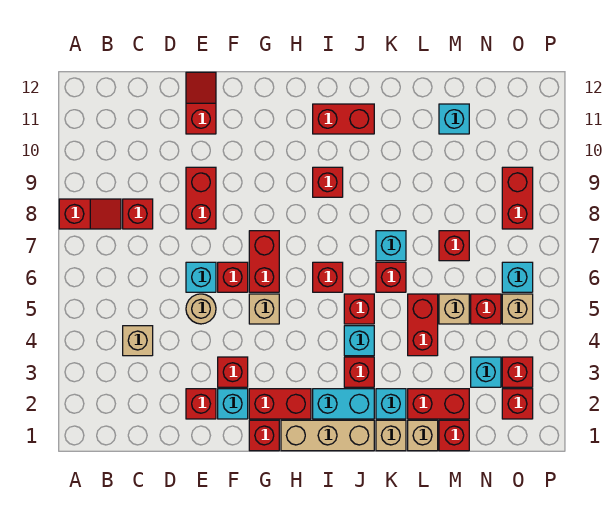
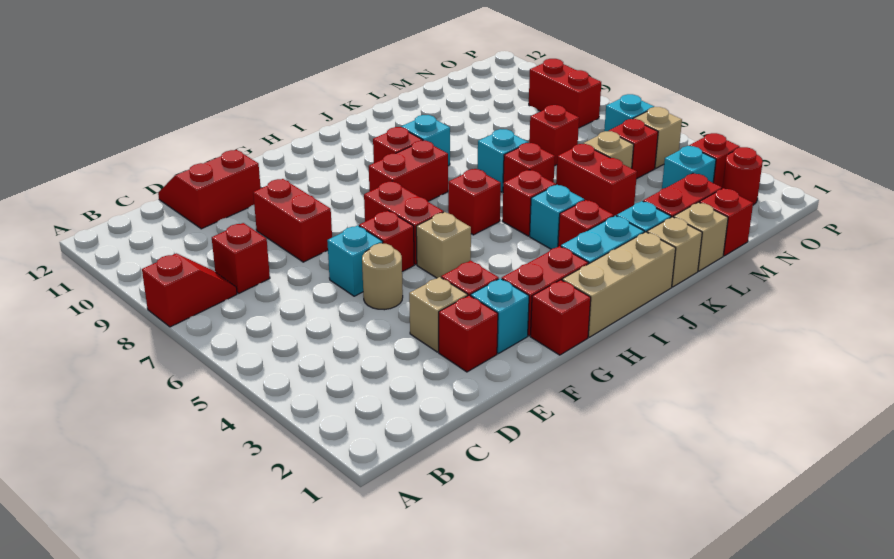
tan 1x1 brick [123,326,153,356] -> tan 1x1 brick moved to [409,277,468,352]
red 1x2 slope [186,72,216,134] -> red 2x2 slope [158,150,261,229]
red 1x2 brick [313,104,374,134] -> red 1x2 brick moved to [369,141,448,201]
cyan 1x1 brick [439,104,469,134] -> cyan 1x1 brick moved to [401,115,450,166]
red 1x1 brick [502,389,533,419] -> red 1x1 round brick [722,147,763,205]

